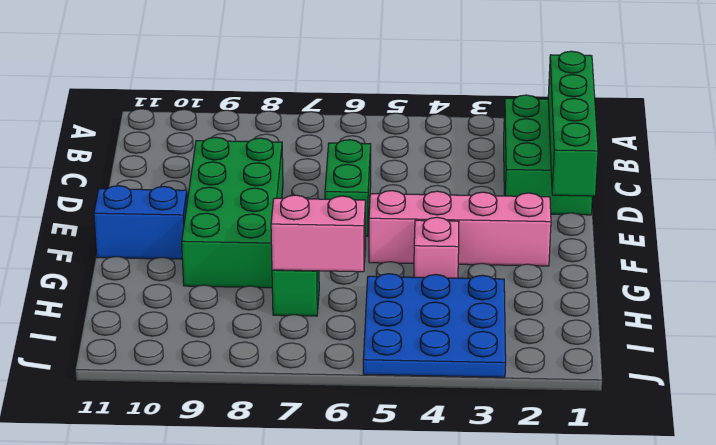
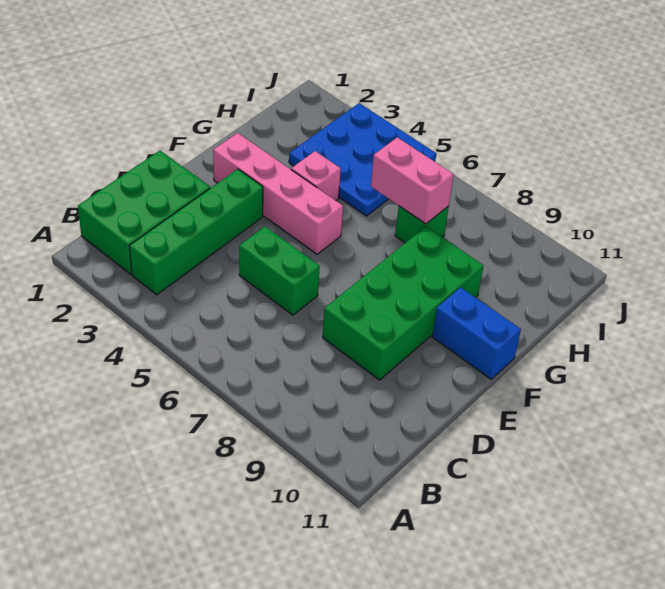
green 1x4 brick [548,51,598,196] -> green 1x4 brick moved to [129,169,263,295]
green 1x2 brick [325,140,371,236] -> green 1x2 brick turned to [239,226,320,315]

